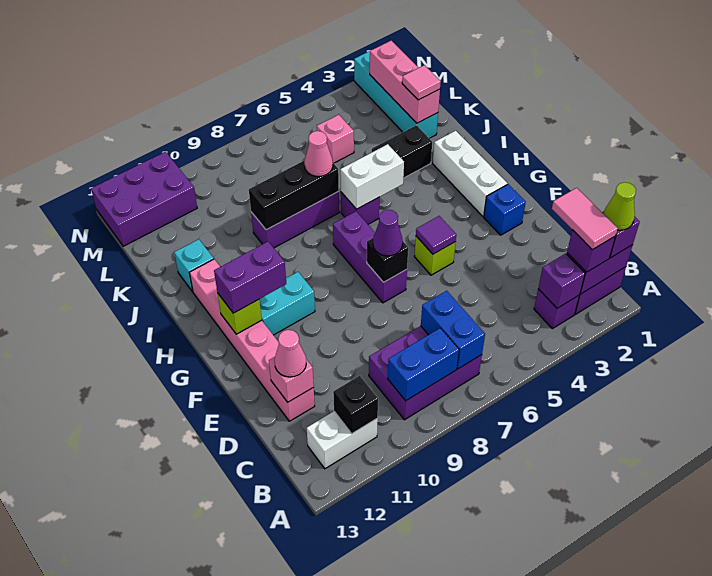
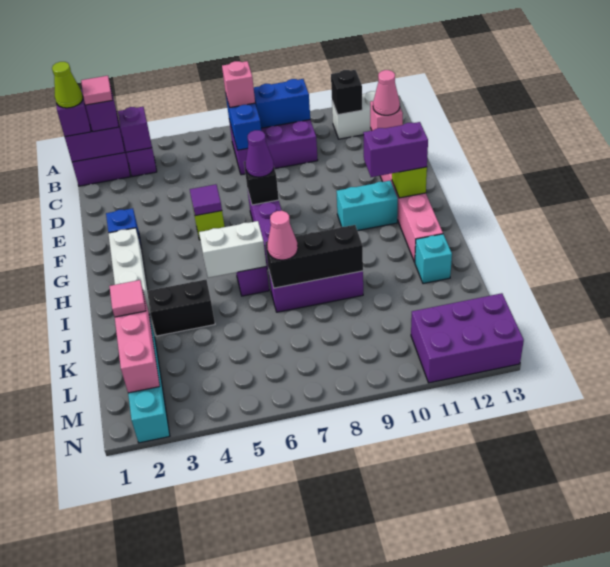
pink 1x2 tile [552,188,618,249] -> pink 1x1 tile [81,76,112,105]
pink 1x1 brick [317,115,354,163] -> pink 1x1 brick moved to [222,61,255,107]

